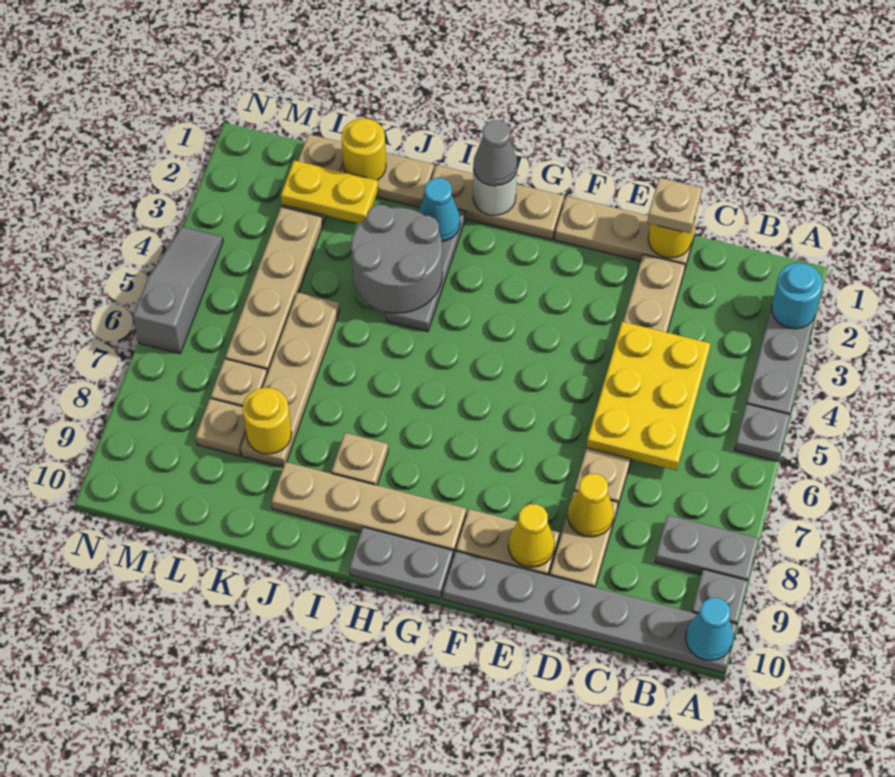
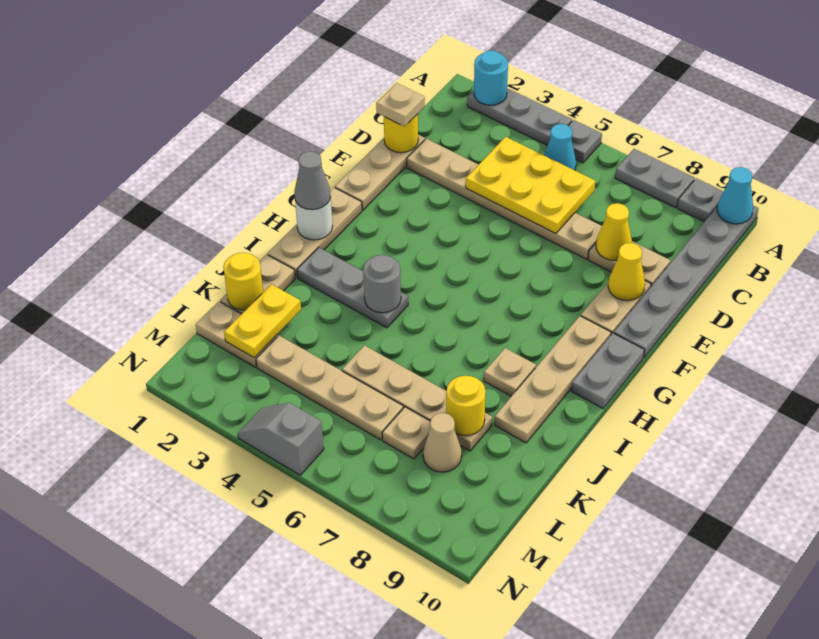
grey 1x2 plate [655,515,759,581] -> grey 1x2 plate turned to [615,149,695,208]
cyan 1x1 cone [419,178,460,241] -> cyan 1x1 cone moved to [544,124,576,170]
grey 2x2 round brick [351,205,442,313] -> grey 1x1 round brick [363,255,401,313]
tan 1x1 plate [196,398,246,456] -> tan 1x1 cone [423,413,462,472]
grey 1x3 slope [133,227,223,354] -> grey 1x2 slope [238,403,324,475]

